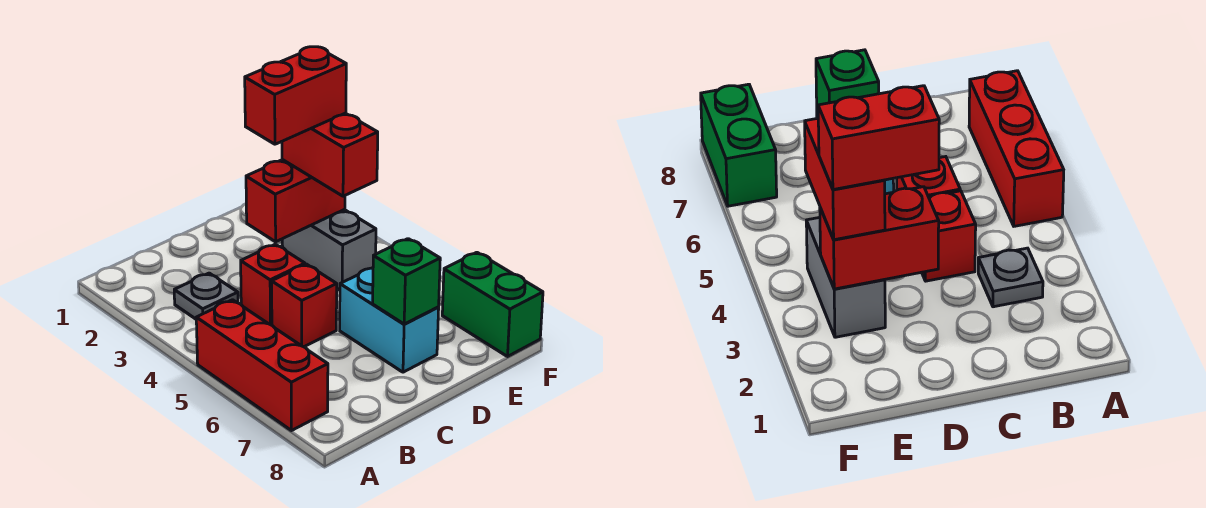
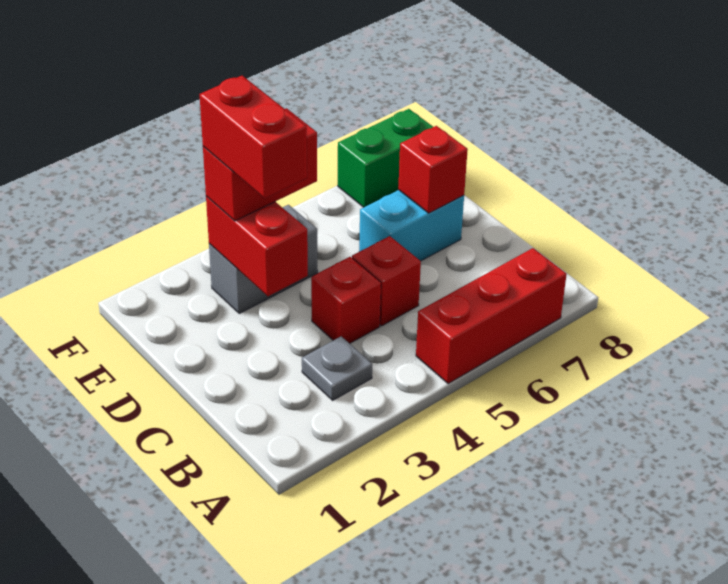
green 1x1 brick [373,239,440,324] -> red 1x1 brick [398,126,468,213]

